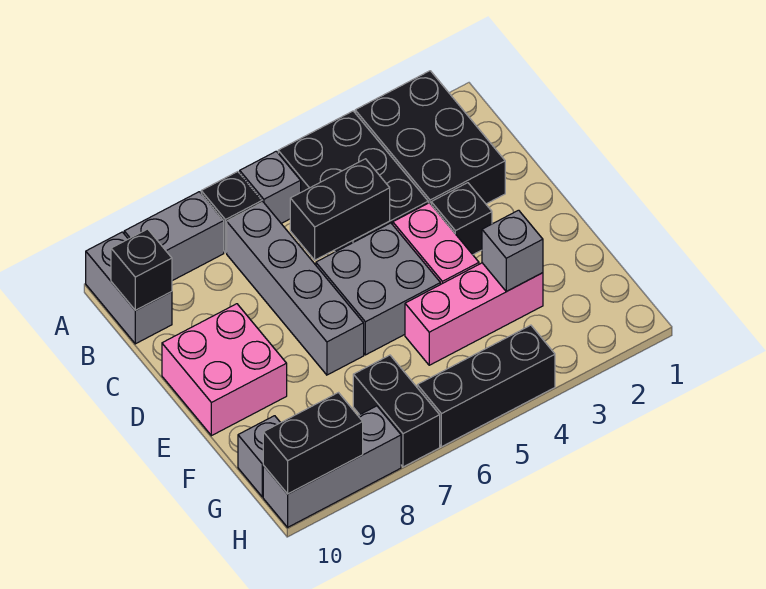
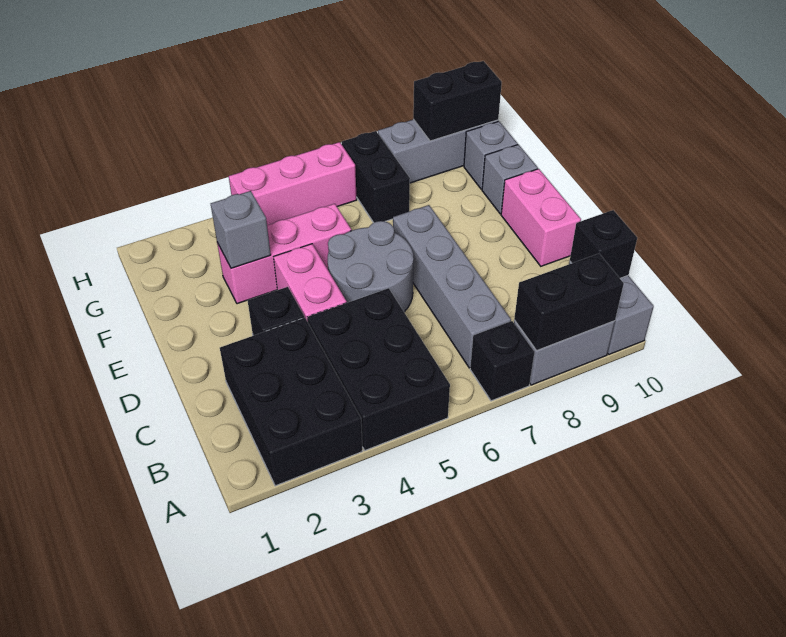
grey 1x1 brick [240,151,301,223] -> grey 1x1 brick moved to [482,145,538,214]
black 1x2 brick [290,159,390,260] -> black 1x2 brick moved to [514,254,624,351]
grey 2x2 brick [316,223,440,355] -> grey 2x2 round brick [328,221,414,312]
pink 2x2 brick [162,304,287,436] -> pink 1x2 brick [501,169,581,266]
black 1x3 brick [417,325,555,447] -> pink 1x3 brick [229,142,357,225]

